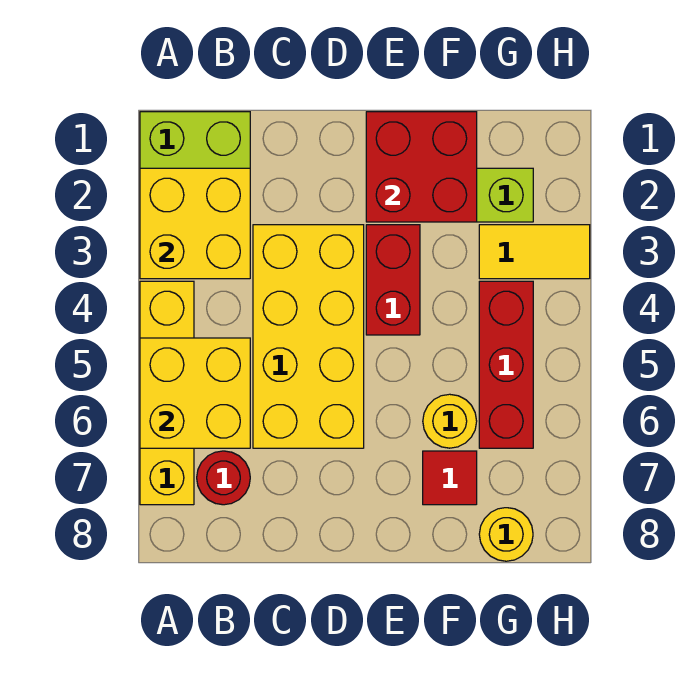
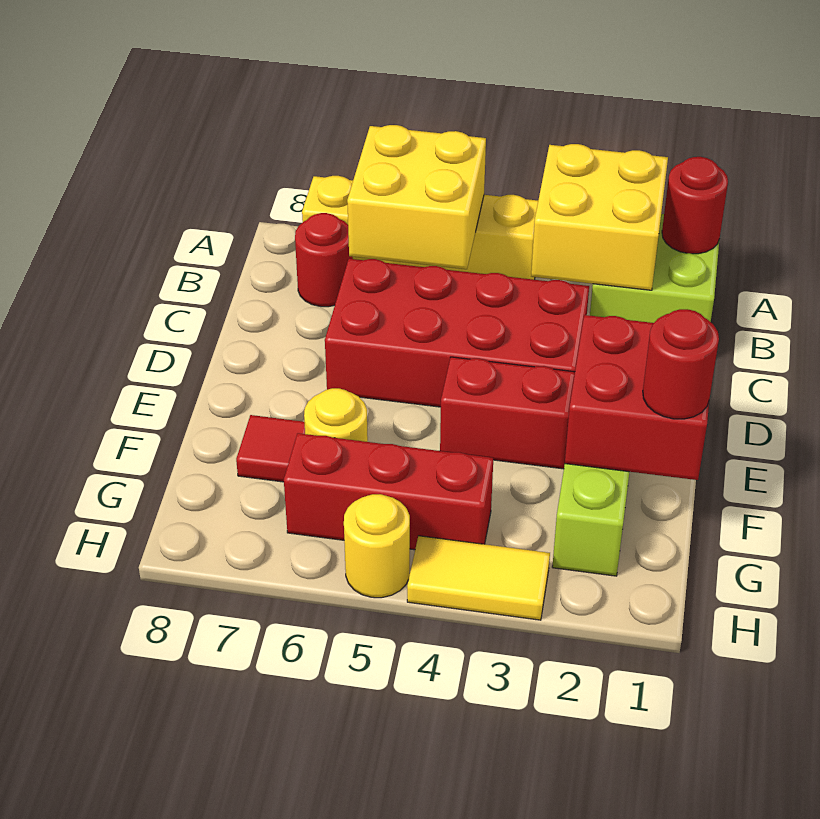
none -> red 1x1 round brick [662,157,728,254]
yellow 2x4 brick [253,225,364,448] -> red 2x4 brick [325,259,589,407]
none -> red 1x1 round brick [643,309,719,419]
yellow 1x2 tile [479,225,590,279] -> yellow 1x2 tile turned to [407,536,550,620]
yellow 1x1 round brick [479,508,533,561] -> yellow 1x1 round brick moved to [344,494,410,598]

